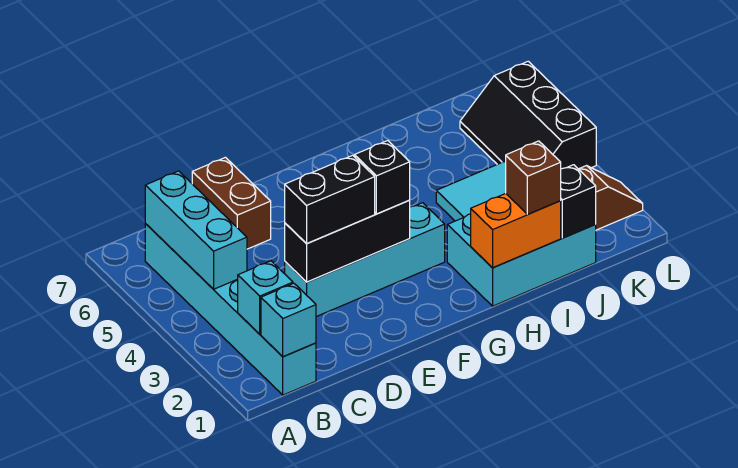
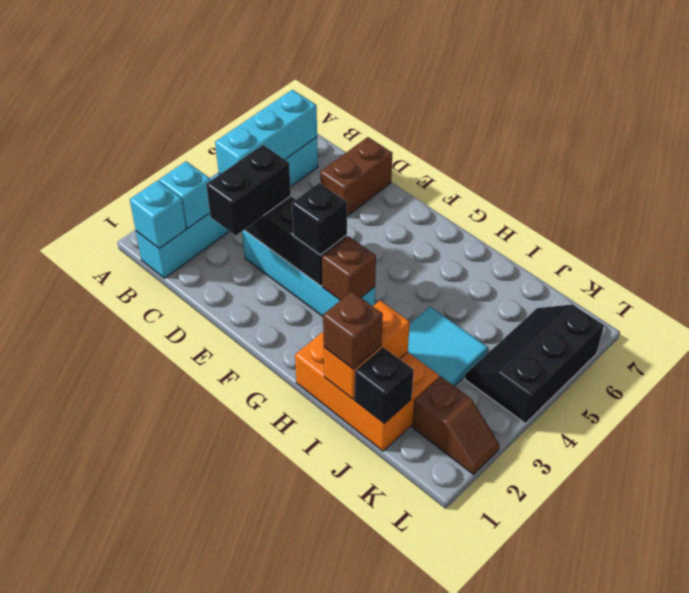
black 1x2 brick [285,155,375,244] -> black 1x2 brick turned to [206,145,291,236]
none -> brown 1x1 brick [322,236,376,301]
cyan 2x3 brick [447,214,596,306] -> orange 2x3 brick [295,332,439,451]
orange 1x2 brick [471,194,561,267] -> orange 1x2 brick turned to [324,301,410,399]

